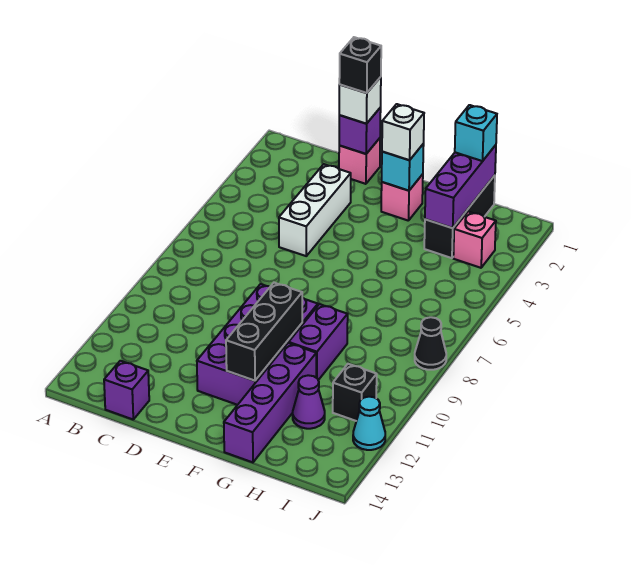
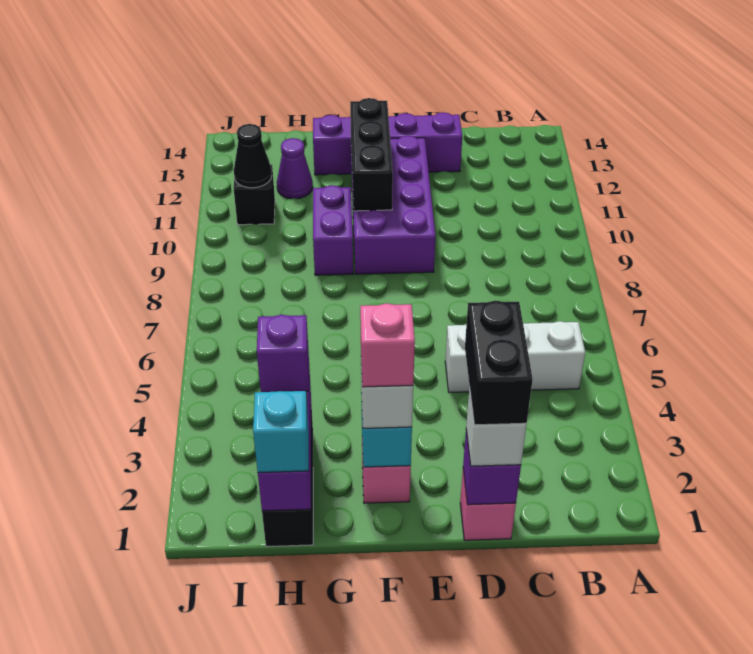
purple 1x1 brick [104,361,149,419] -> purple 1x1 brick moved to [257,315,309,392]
black 1x1 brick [339,37,381,93] -> black 1x2 brick [465,301,533,425]
white 1x3 brick [279,164,351,256] -> white 1x3 brick turned to [445,321,585,392]
purple 1x4 brick [224,343,316,462] -> purple 1x4 brick turned to [313,112,462,175]
pink 1x1 brick [453,212,496,268] -> pink 1x1 brick moved to [360,303,415,387]
black 1x1 cone [415,317,446,370] -> black 1x1 cone moved to [234,124,272,188]
cyan 1x1 cone [353,397,385,450] -> none

